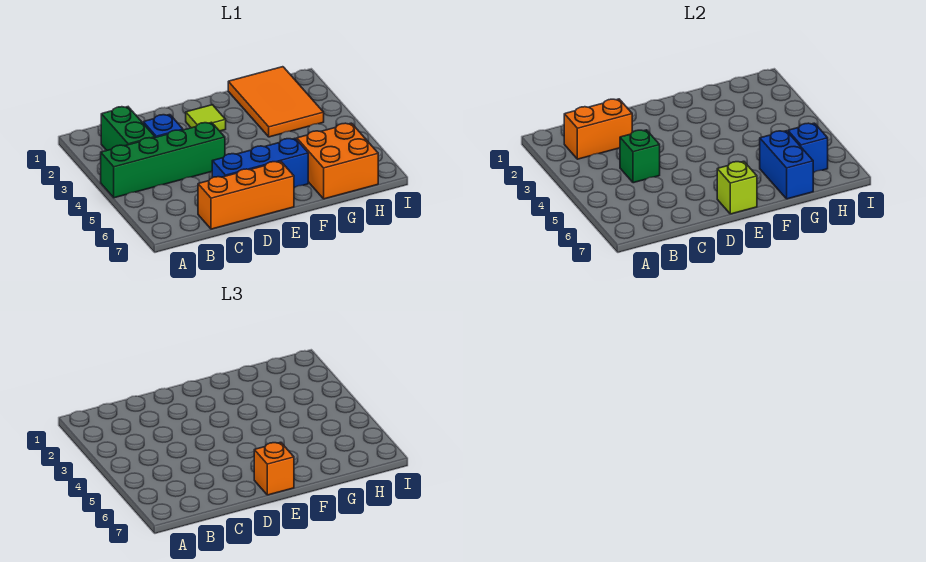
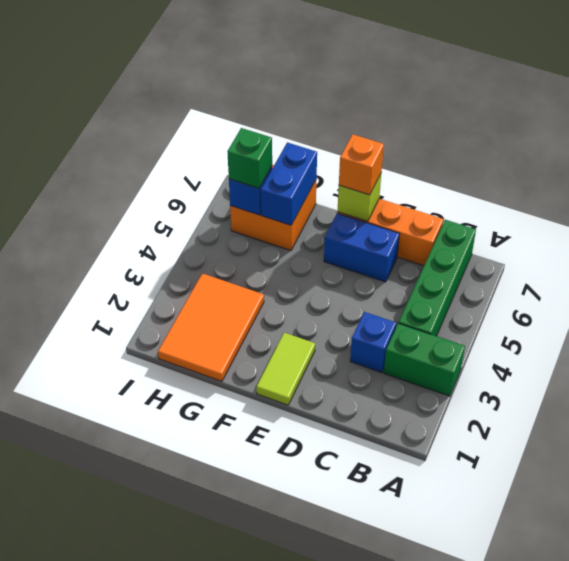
green 1x4 brick [101,122,225,198] -> green 1x4 brick turned to [399,220,476,336]
green 1x2 brick [101,107,155,150] -> green 1x2 brick turned to [384,323,465,396]
orange 1x2 brick [564,99,632,159] -> none
green 1x1 brick [620,130,660,183] -> green 1x1 brick moved to [227,128,272,188]
blue 1x3 brick [212,138,308,188] -> blue 1x2 brick [324,213,399,282]
lime 1x1 tile [186,105,226,131] -> lime 1x2 tile [256,333,315,405]

